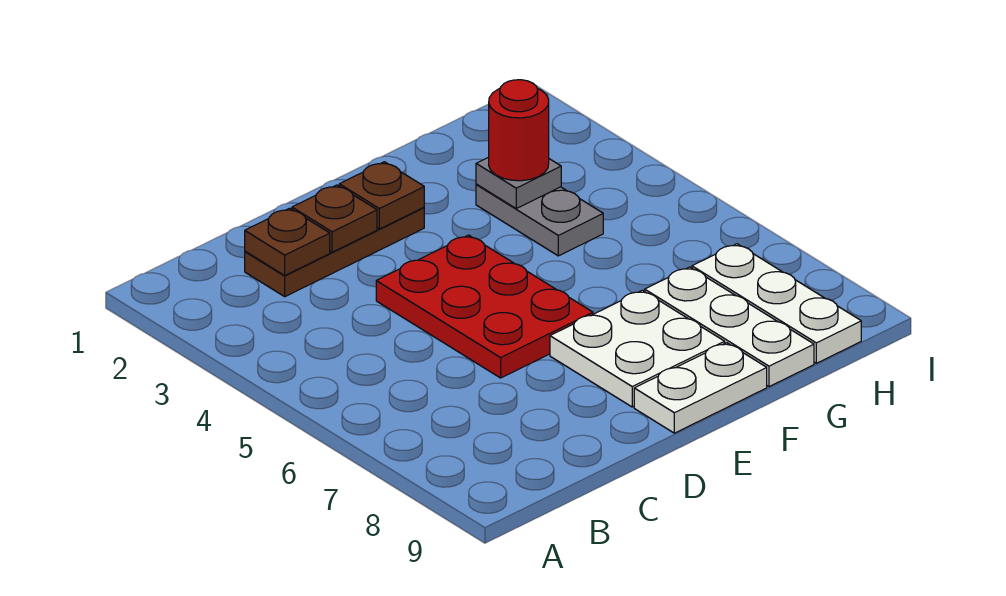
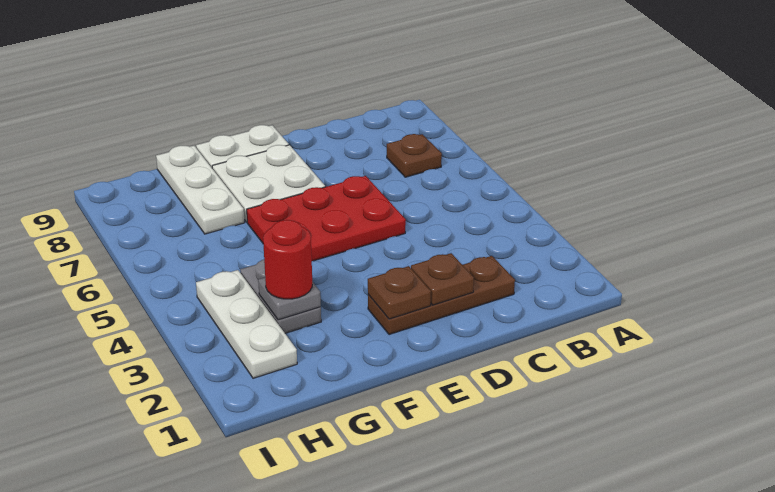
brown 1x1 plate [245,208,330,275] -> brown 1x1 plate moved to [387,134,442,177]
red 2x3 plate [376,235,593,378] -> red 2x3 plate turned to [247,176,406,261]
white 1x3 plate [692,244,861,363] -> white 1x3 plate moved to [196,270,297,378]

